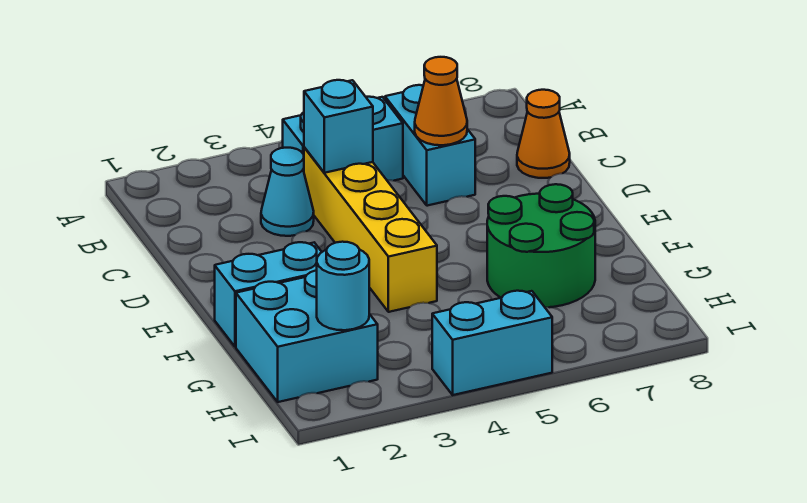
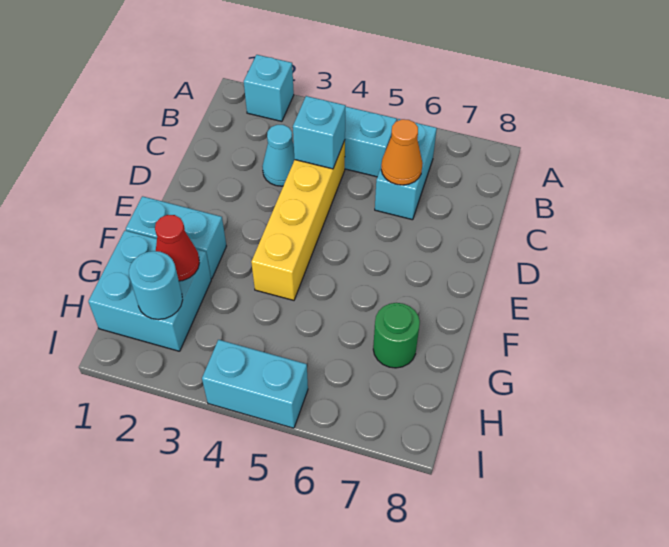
none -> cyan 1x1 brick [244,55,294,121]
orange 1x1 cone [517,90,570,178] -> none
green 2x2 round brick [487,184,595,308] -> green 1x1 round brick [373,303,420,368]
none -> red 1x1 cone [155,215,199,281]

